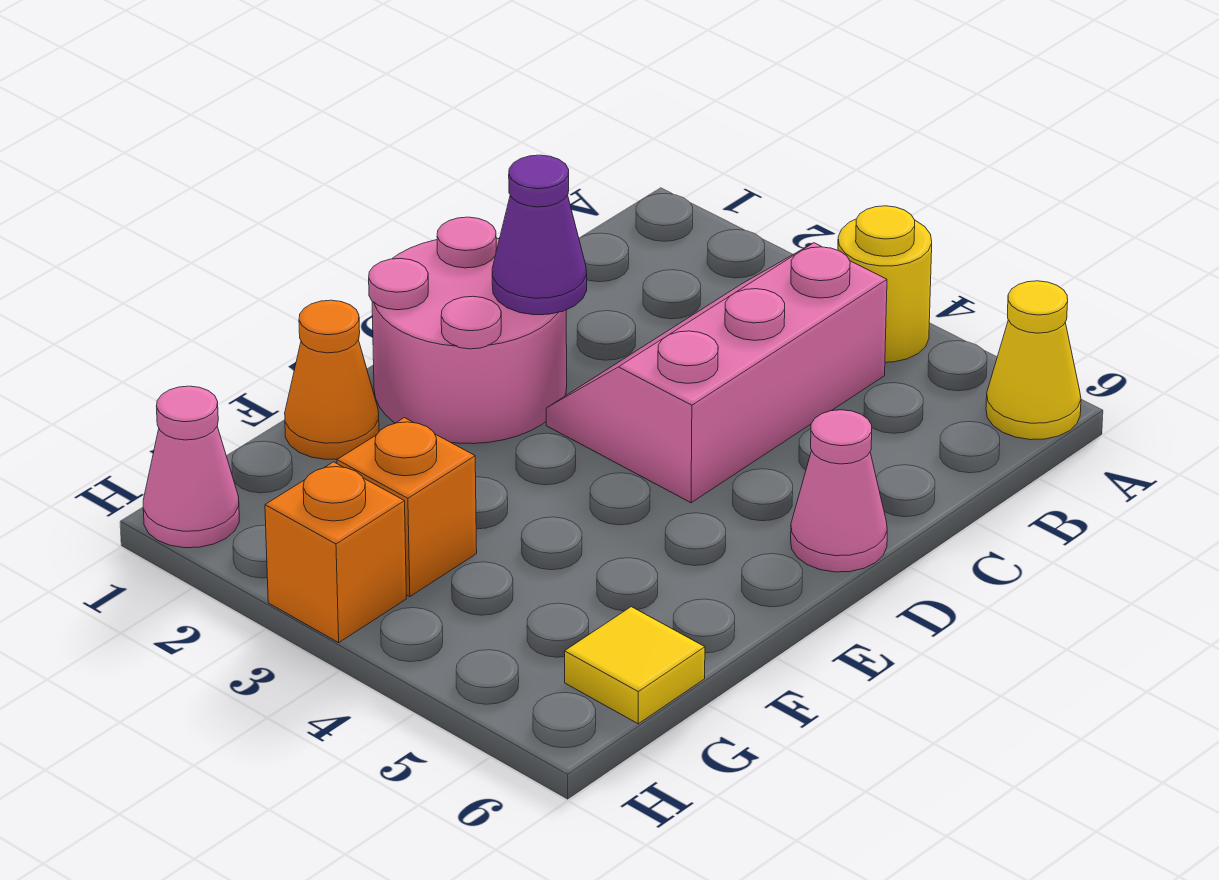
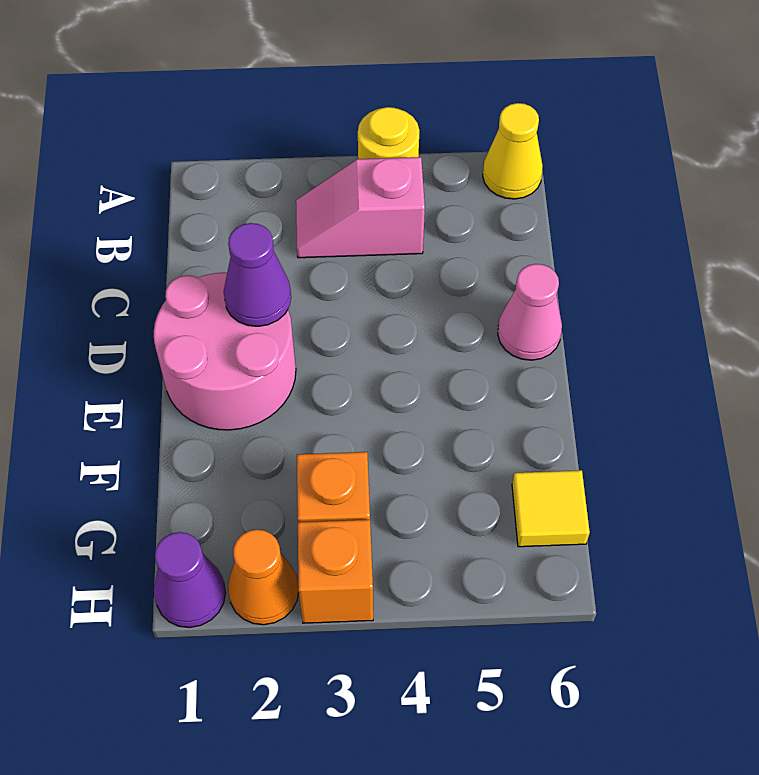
pink 2x3 slope [546,243,887,503] -> pink 1x2 slope [296,157,425,258]
orange 1x1 cone [285,300,379,459] -> orange 1x1 cone moved to [228,529,299,625]
pink 1x1 cone [143,386,239,548] -> purple 1x1 cone [154,532,226,628]

